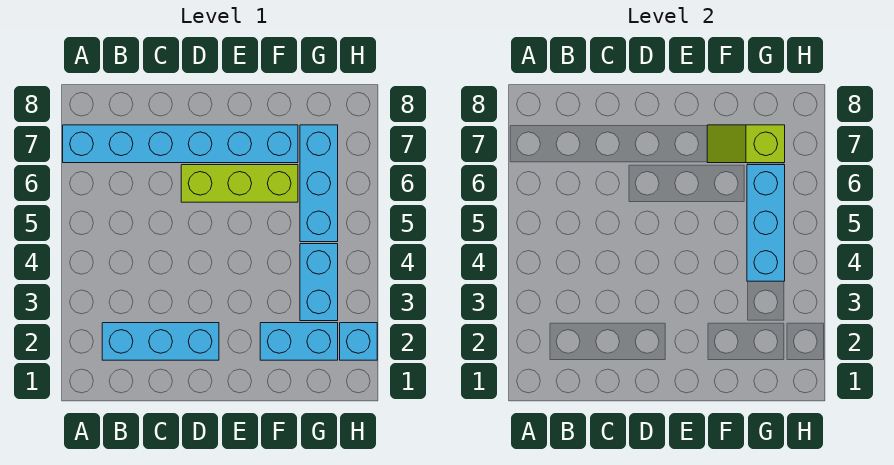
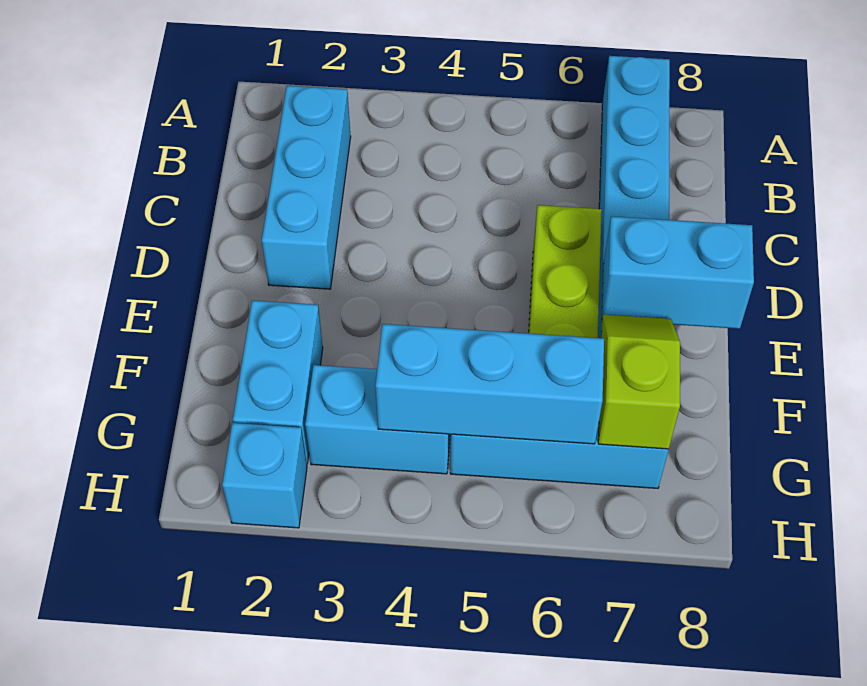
none -> cyan 1x2 brick [602,216,754,329]

